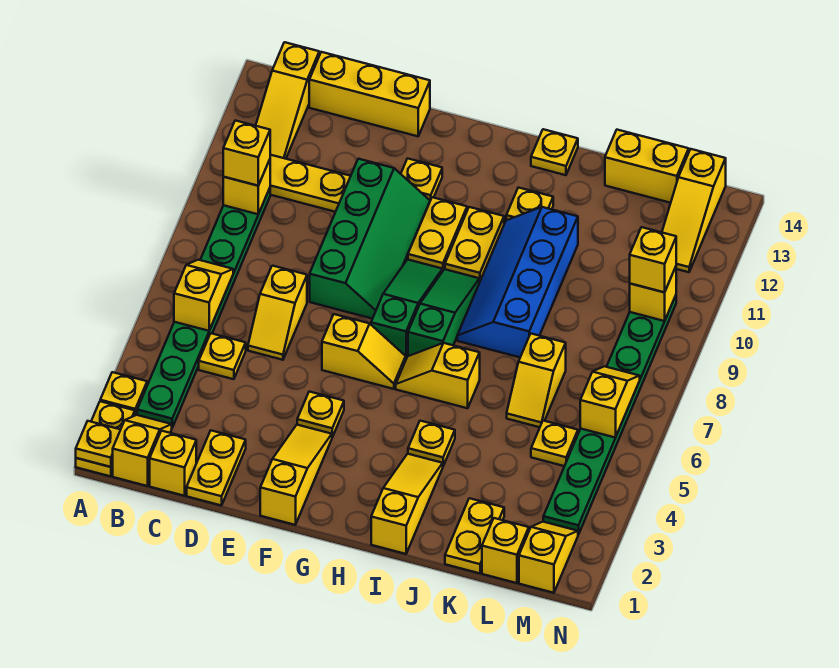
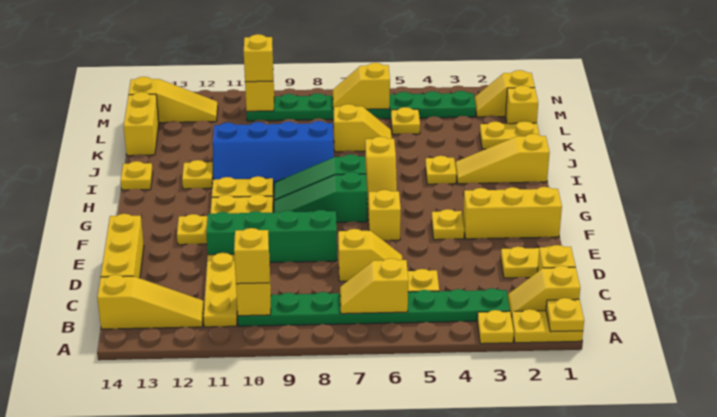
yellow 1x3 slope [260,425,332,525] -> yellow 1x3 brick [463,187,562,239]

